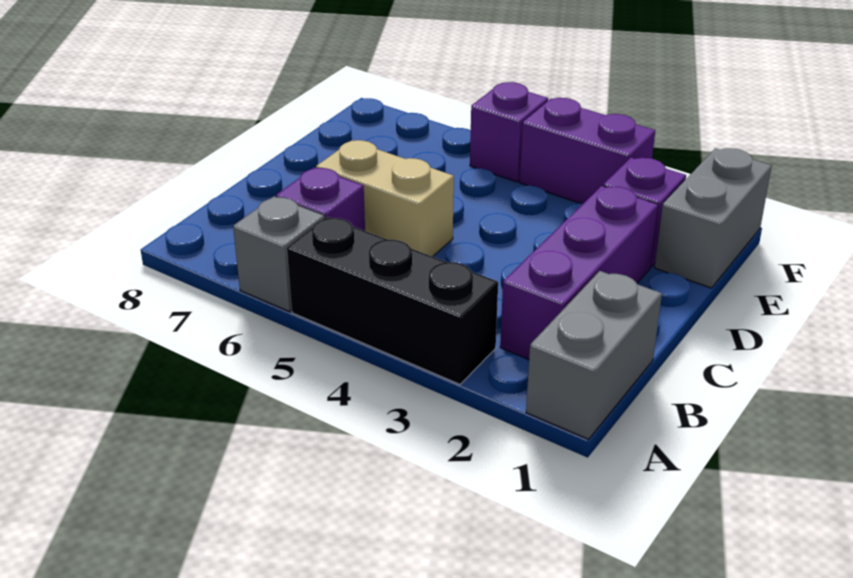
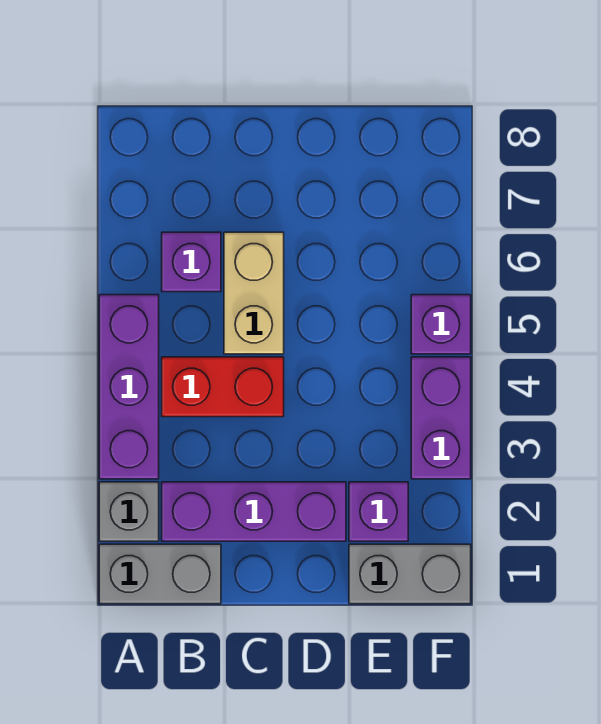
black 1x3 brick [287,217,498,384] -> purple 1x3 brick [99,295,159,479]
grey 1x1 brick [233,197,324,311] -> grey 1x1 brick moved to [99,482,159,541]
none -> red 1x2 brick [162,357,284,417]

